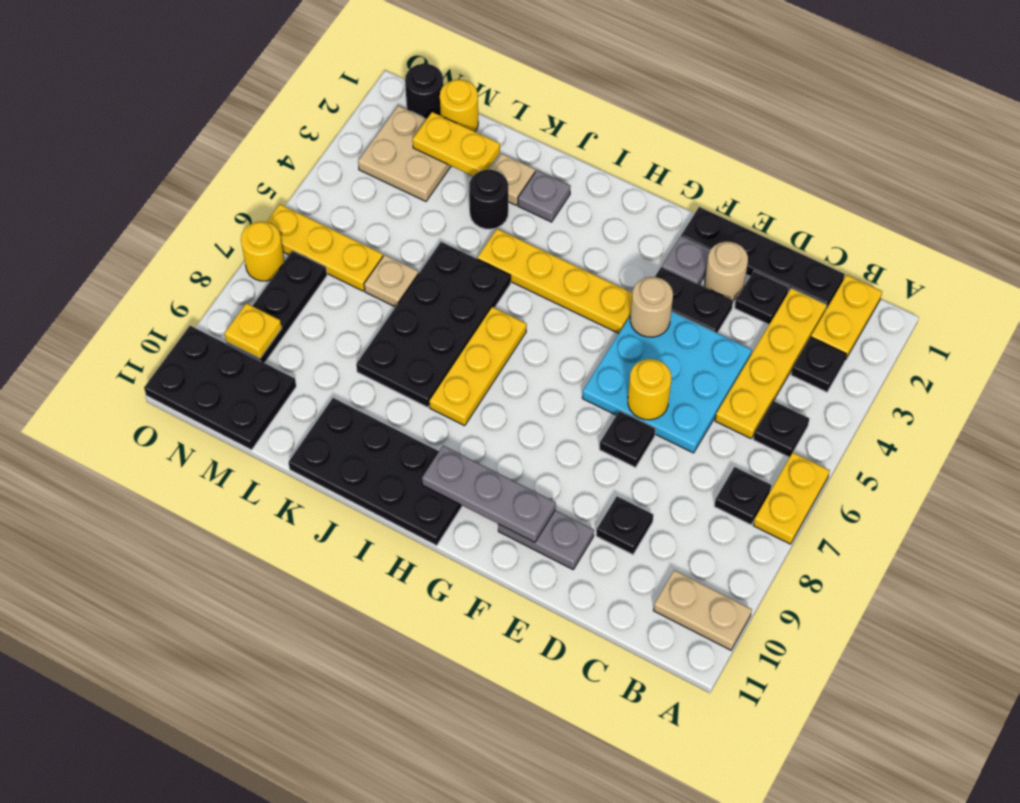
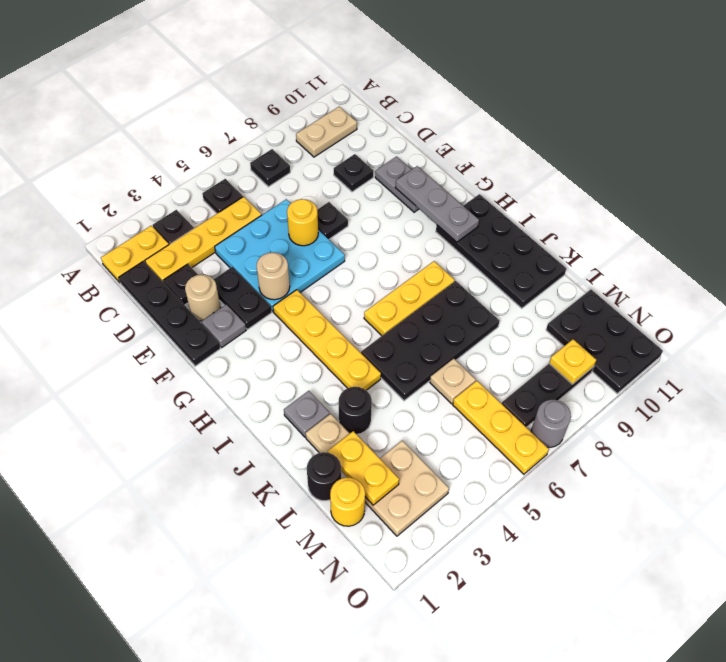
yellow 1x2 plate [753,453,830,544] -> none
tan 1x2 plate [653,570,752,650] -> tan 1x2 plate turned to [296,107,357,157]
black 1x1 round brick [405,64,443,119] -> black 1x1 round brick moved to [307,452,341,501]
yellow 1x1 round brick [241,221,285,281] -> grey 1x1 round brick [531,400,571,447]

